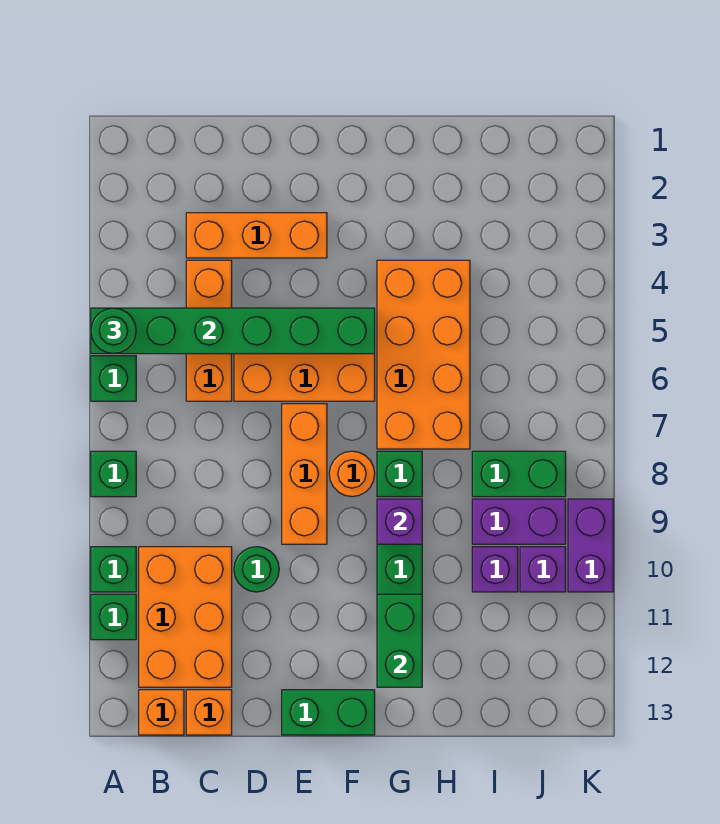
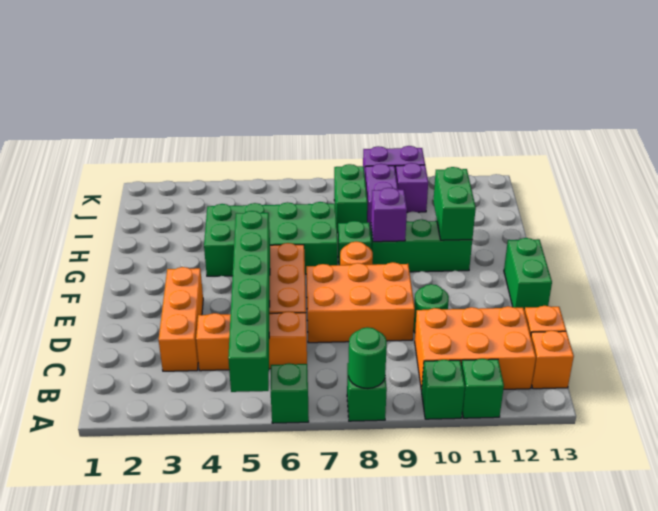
green 1x1 round brick [91,308,136,354] -> green 1x1 round brick moved to [348,327,387,389]
orange 1x3 brick [282,404,327,544] -> orange 2x3 brick [306,262,415,343]
orange 2x4 brick [377,260,470,449] -> green 2x4 brick [204,202,338,276]
green 1x2 brick [377,594,422,687] -> green 1x2 brick turned to [433,167,476,240]
purple 1x1 brick [472,547,518,592] -> none

